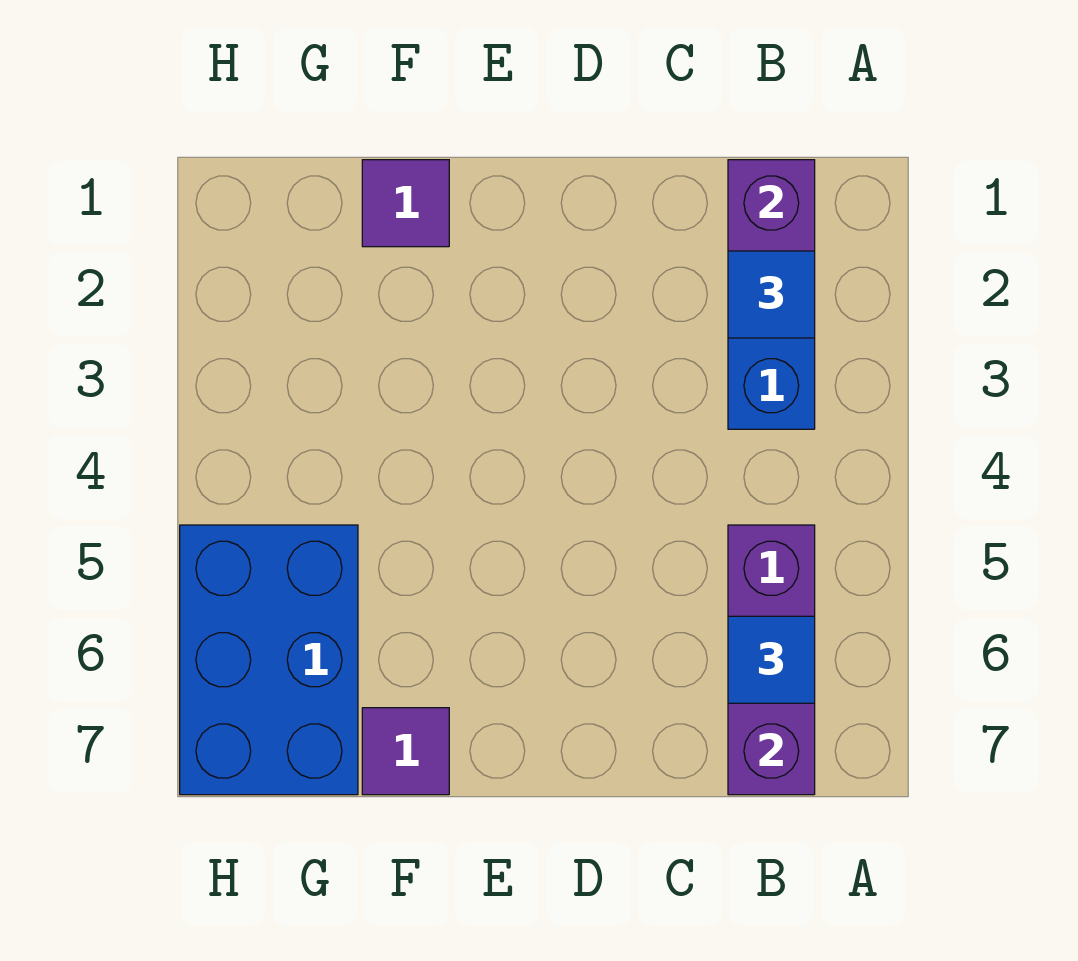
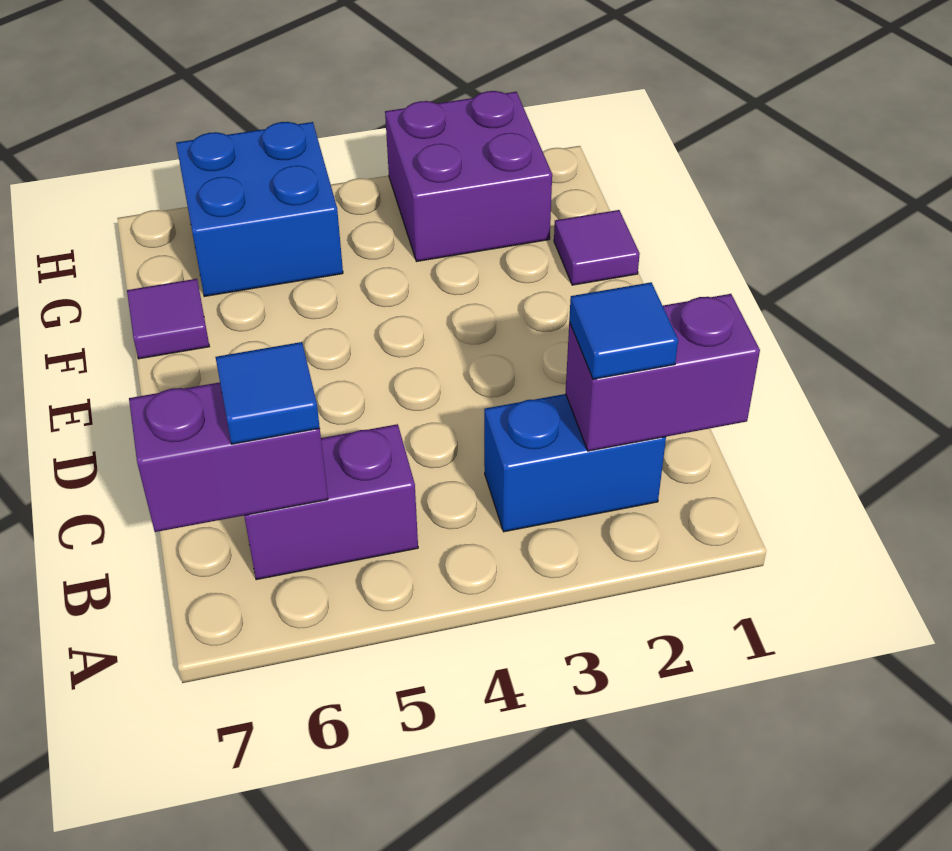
none -> purple 2x2 brick [385,91,552,262]
blue 2x3 brick [180,525,358,795] -> blue 2x2 brick [176,122,343,297]

